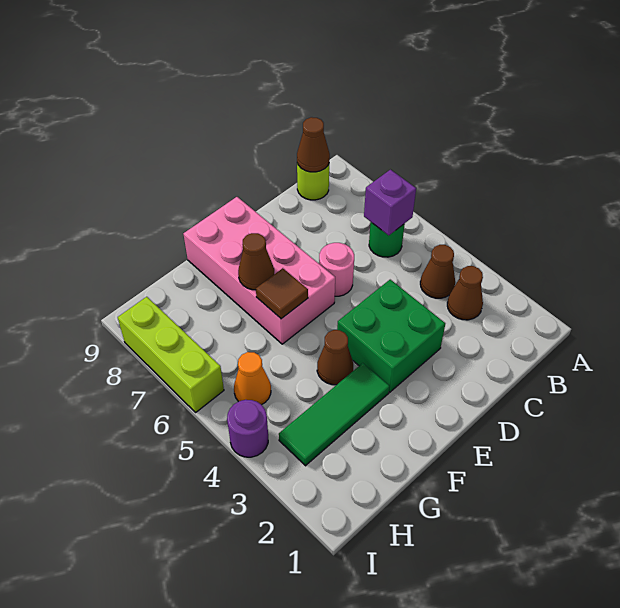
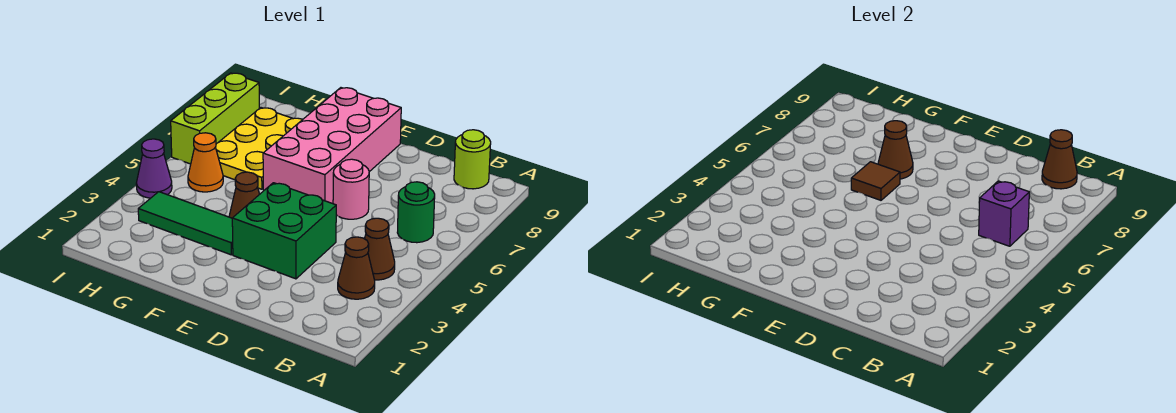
none -> yellow 2x3 plate [216,108,303,189]
purple 1x1 round brick [227,400,268,457] -> purple 1x1 cone [136,139,172,198]

